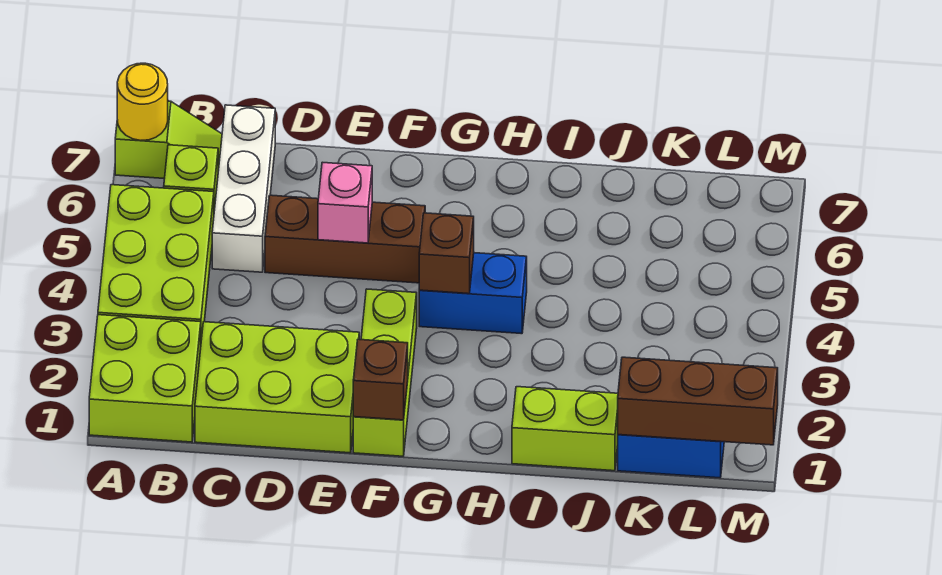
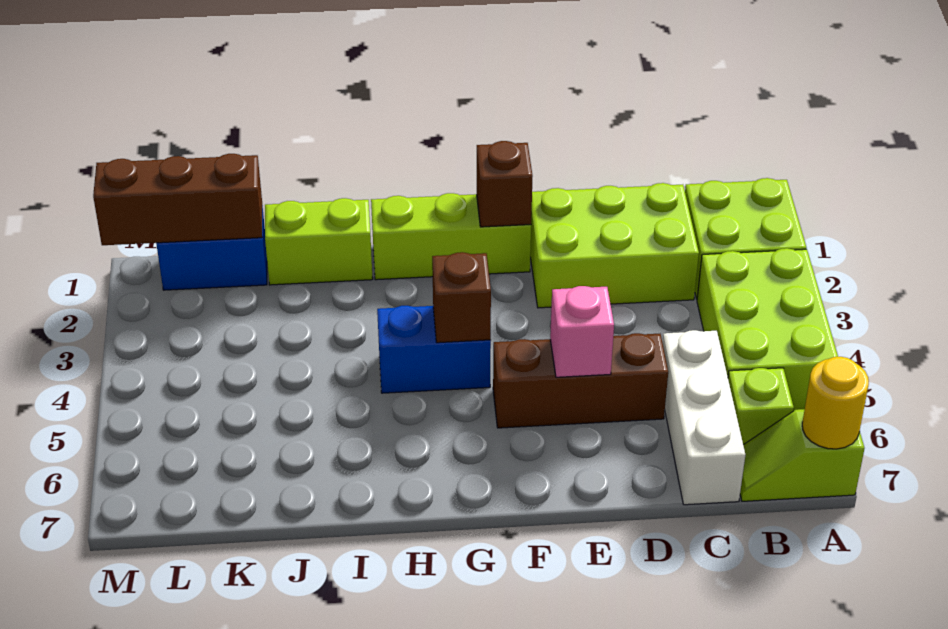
lime 1x3 brick [353,289,417,456] -> lime 1x3 brick turned to [371,193,531,280]

